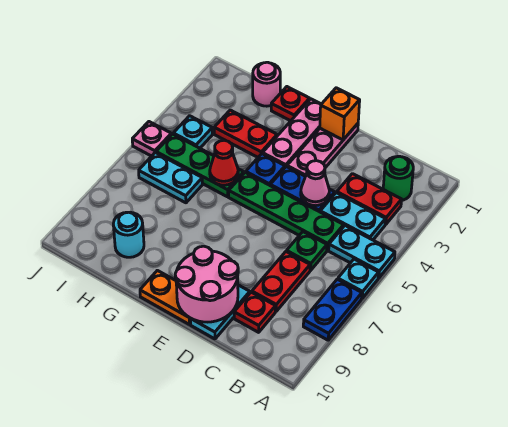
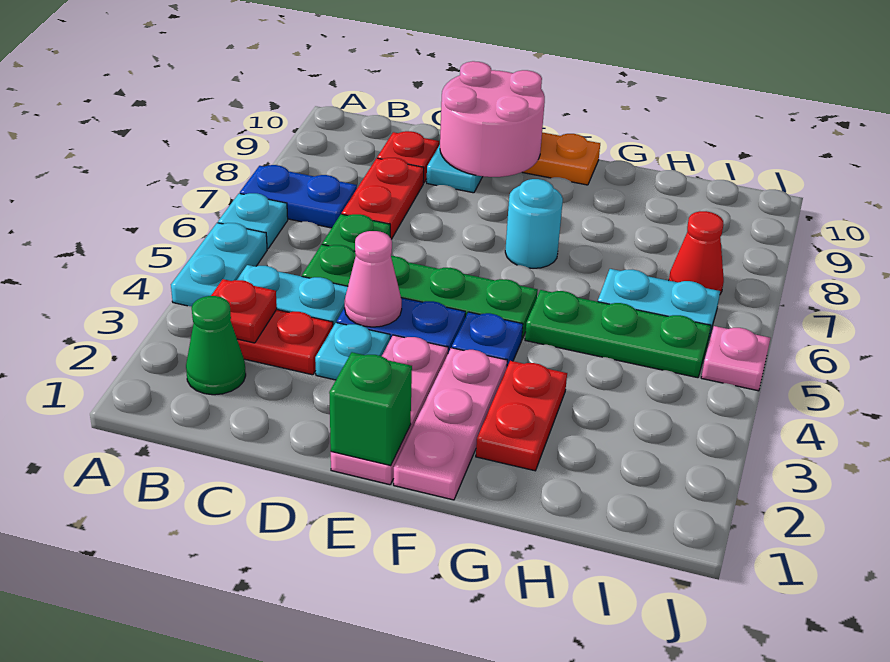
cyan 1x2 plate [329,226,395,278] -> cyan 1x2 plate turned to [171,223,267,307]
blue 1x2 plate [303,279,362,340] -> blue 1x2 plate turned to [240,165,357,228]
green 1x1 round brick [383,156,413,200] -> green 1x1 cone [186,296,246,395]
orange 1x1 brick [320,88,360,140] -> green 1x1 brick [329,352,412,465]
red 1x1 plate [271,87,310,121] -> red 1x1 plate moved to [211,279,277,343]
red 1x2 plate [214,110,277,157] -> red 1x2 plate turned to [476,361,567,471]
red 1x1 cone [210,140,238,185] -> red 1x1 cone moved to [669,211,724,294]
pink 1x1 round brick [253,62,280,106] -> none
cyan 1x1 round brick [113,212,144,257] -> cyan 1x1 round brick moved to [505,179,563,268]
cyan 1x1 plate [173,116,212,148] -> cyan 1x1 plate moved to [315,323,390,380]

